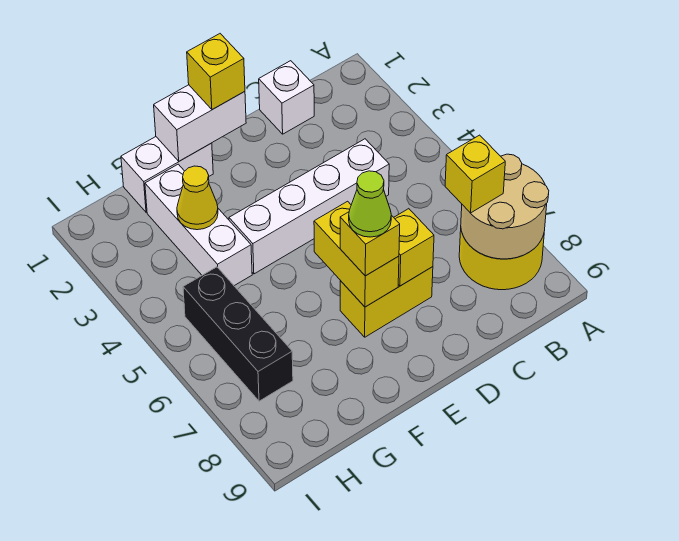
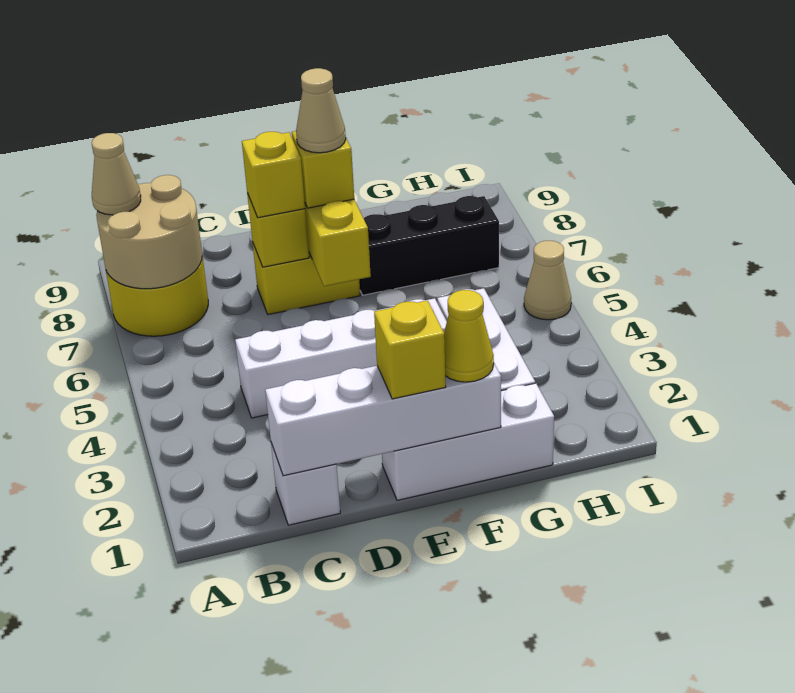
none -> tan 1x1 cone [92,133,141,215]
yellow 1x1 brick [445,135,505,213] -> yellow 1x1 brick moved to [242,132,305,218]
white 1x2 brick [154,85,246,161] -> white 1x4 brick [265,364,501,476]
lime 1x1 cone [349,171,391,237] -> tan 1x1 cone [296,68,346,153]
white 1x2 brick [121,137,213,212] -> white 1x3 brick [382,383,554,500]
yellow 1x1 cone [177,166,218,230] -> yellow 1x1 cone moved to [444,290,494,382]
black 1x3 brick [183,267,293,401] -> black 1x3 brick turned to [359,196,499,295]
none -> tan 1x1 cone [524,241,571,320]

